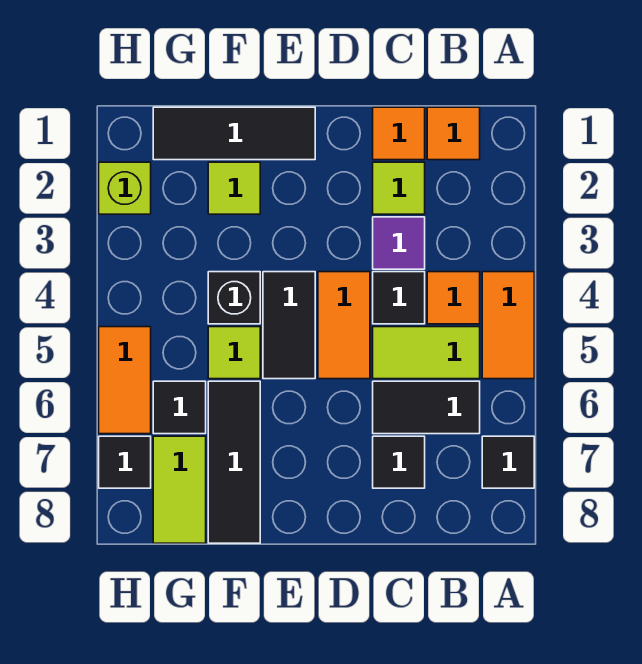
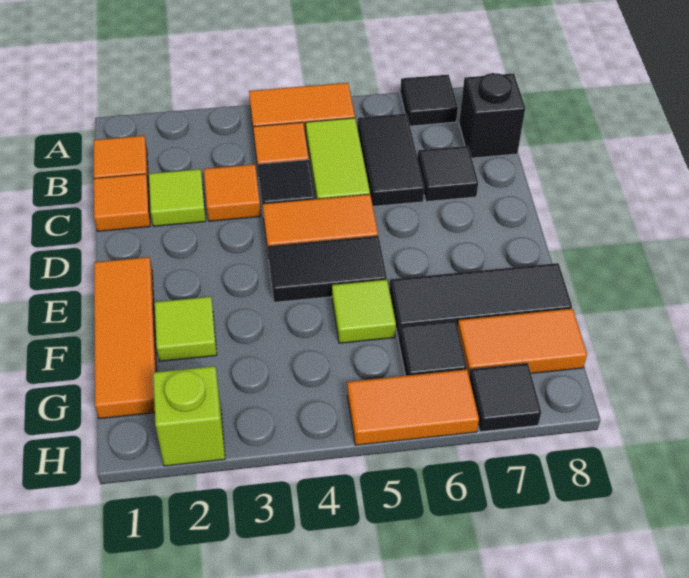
purple 1x1 tile [373,217,425,269] -> orange 1x1 tile [204,164,261,221]
black 1x3 tile [153,107,315,160] -> orange 1x3 tile [94,257,157,419]
black 1x1 brick [208,272,260,324] -> black 1x1 brick moved to [459,73,525,158]
lime 1x2 tile [153,436,206,543] -> orange 1x2 tile [458,309,587,374]

